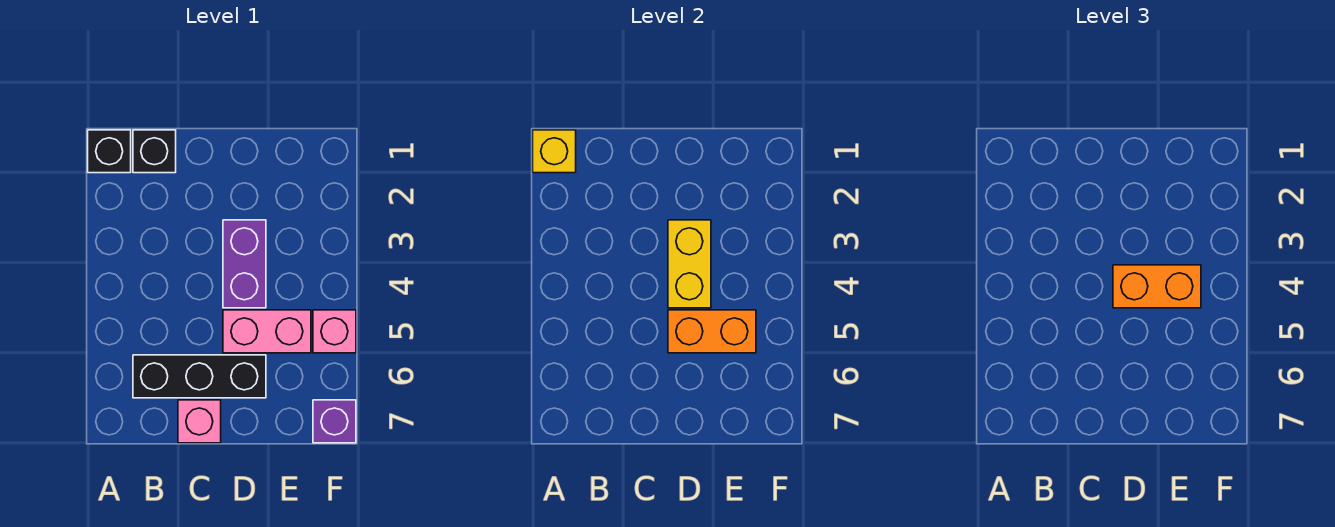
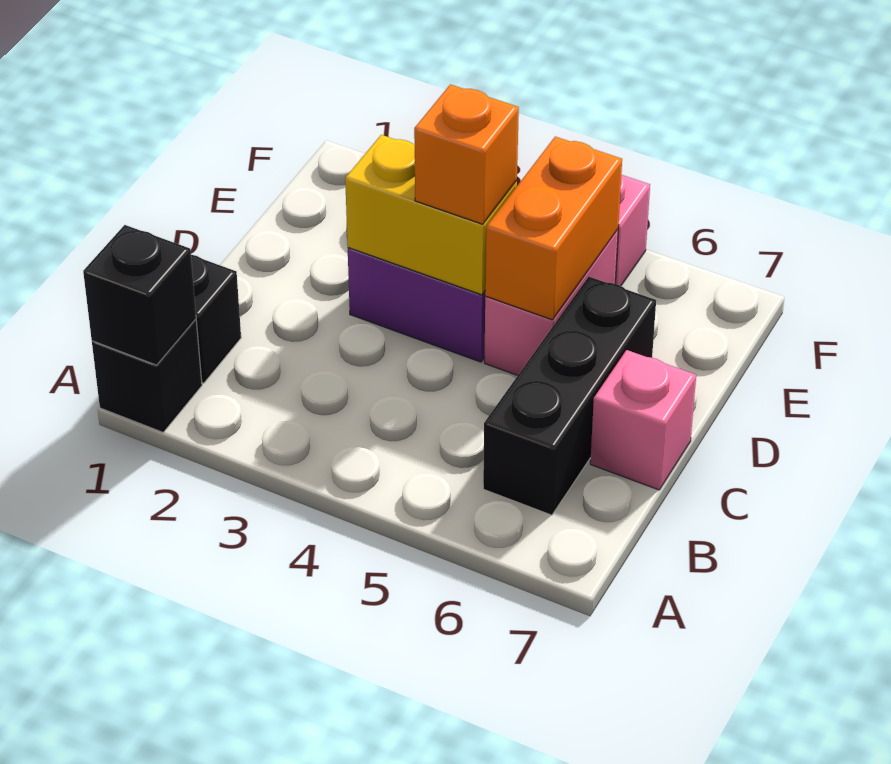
yellow 1x1 brick [533,130,576,173] -> black 1x1 brick [83,225,196,365]
orange 1x2 brick [1113,265,1201,308] -> orange 1x1 brick [414,84,519,224]
purple 1x1 brick [313,400,356,443] -> none

